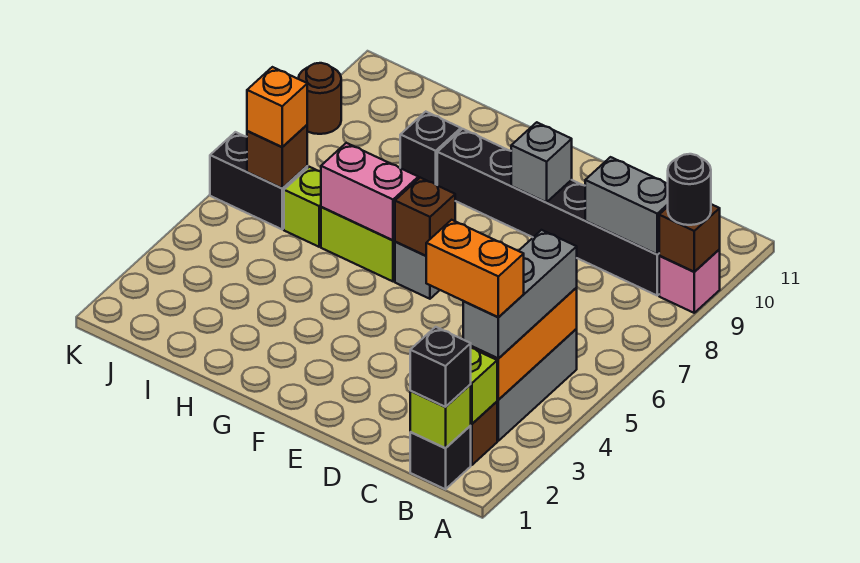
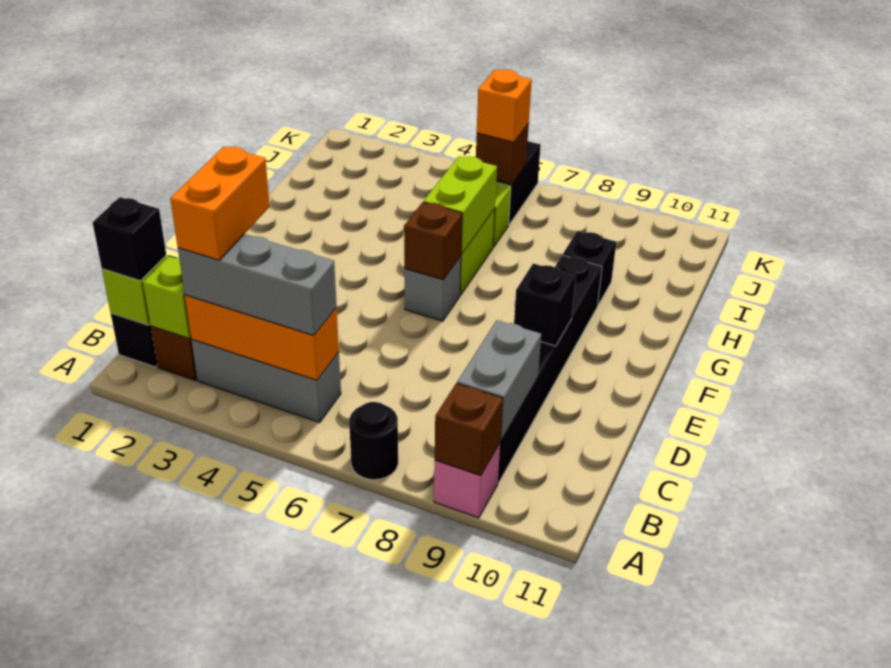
black 1x1 round brick [668,154,711,225] -> black 1x1 round brick moved to [349,402,398,480]
grey 1x1 brick [511,122,572,202] -> black 1x1 brick [514,264,576,346]
pink 1x2 brick [321,143,418,240] -> lime 1x2 brick [424,156,497,254]
brown 1x1 round brick [298,63,341,134] -> none

